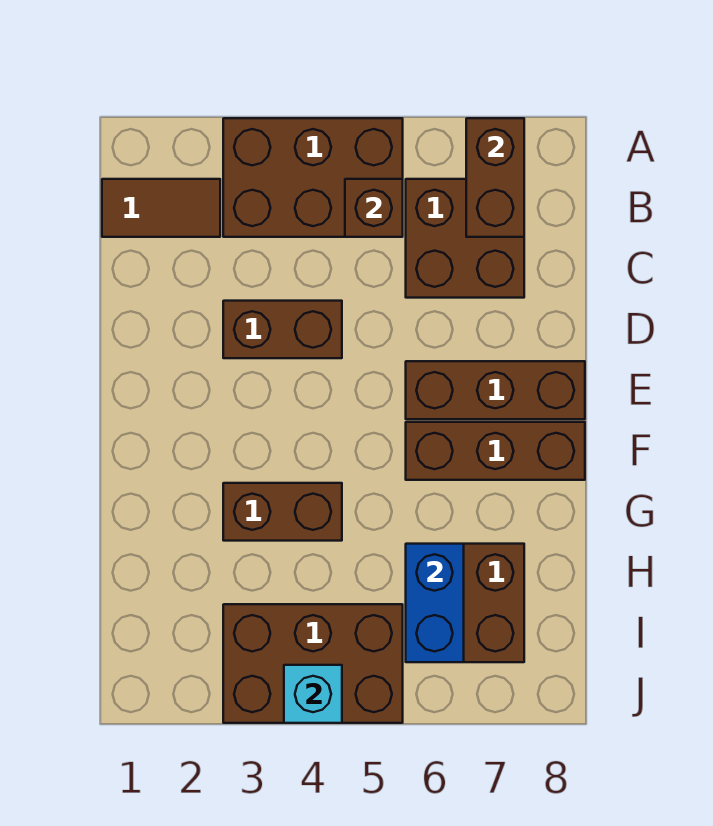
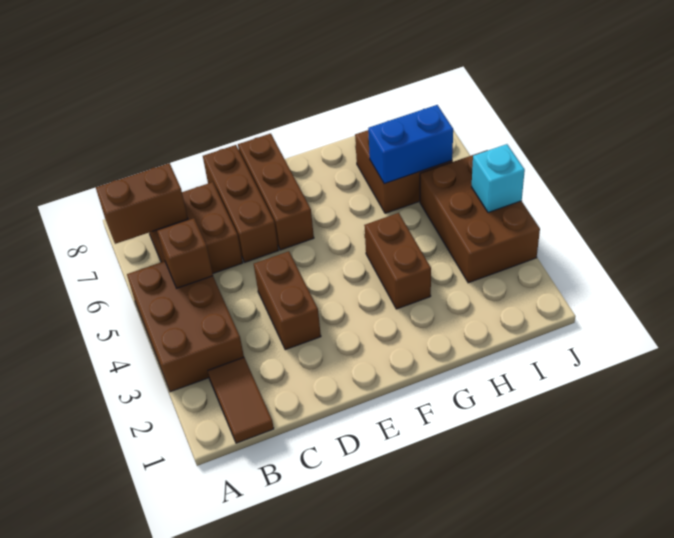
brown 1x3 brick [406,422,585,480] -> brown 1x3 brick moved to [203,145,278,262]

